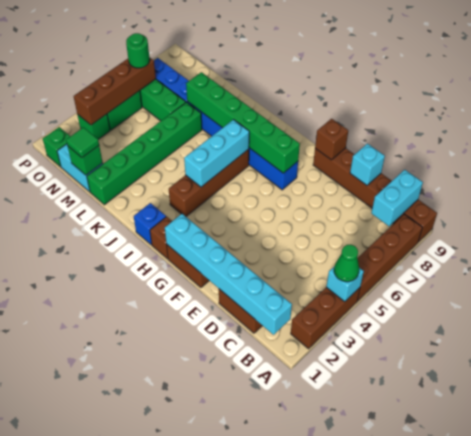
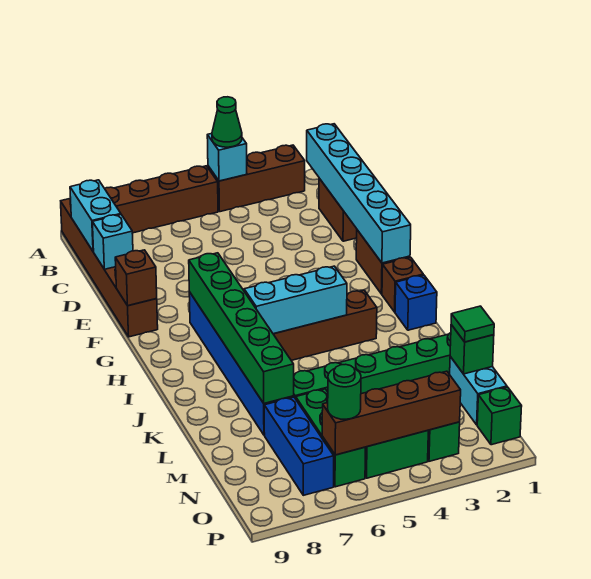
cyan 1x2 brick [371,170,423,226] -> cyan 1x2 brick turned to [70,180,121,252]

